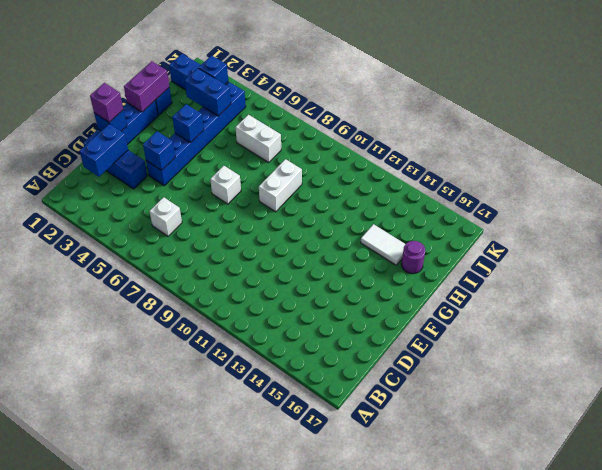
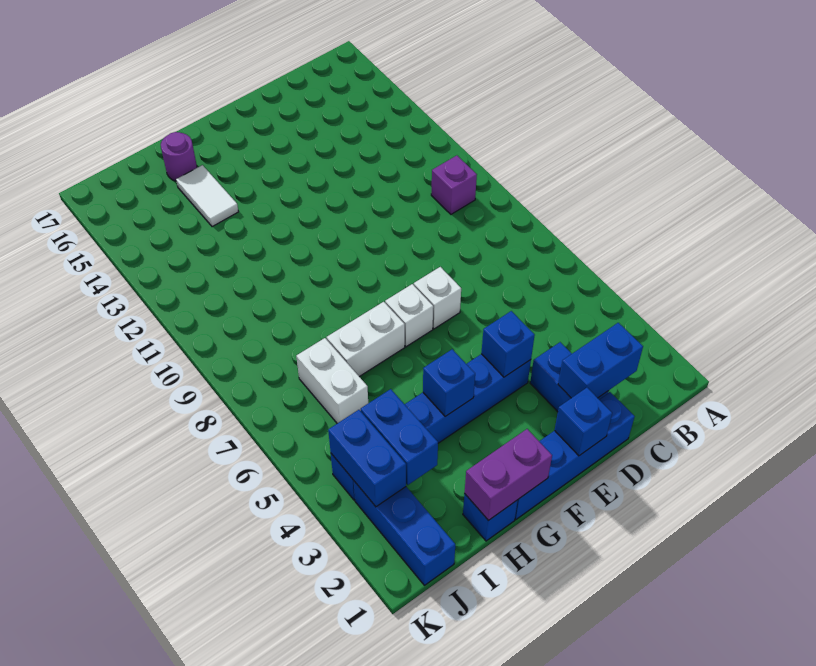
white 1x1 brick [149,197,182,236] -> white 1x1 brick moved to [414,267,461,329]
purple 1x1 brick [90,83,123,122] -> purple 1x1 brick moved to [431,156,477,214]
white 1x2 brick [259,159,302,212] -> white 1x2 brick moved to [327,302,405,377]
blue 1x1 brick [199,56,228,84] -> blue 1x2 brick [328,410,406,507]

